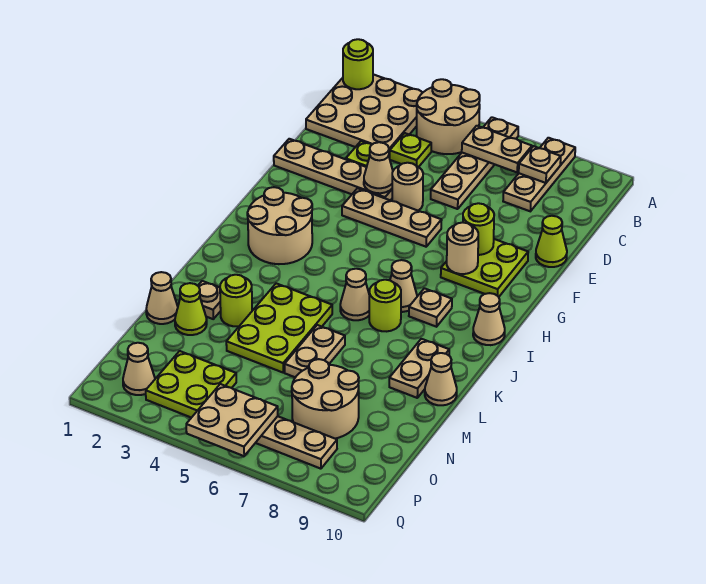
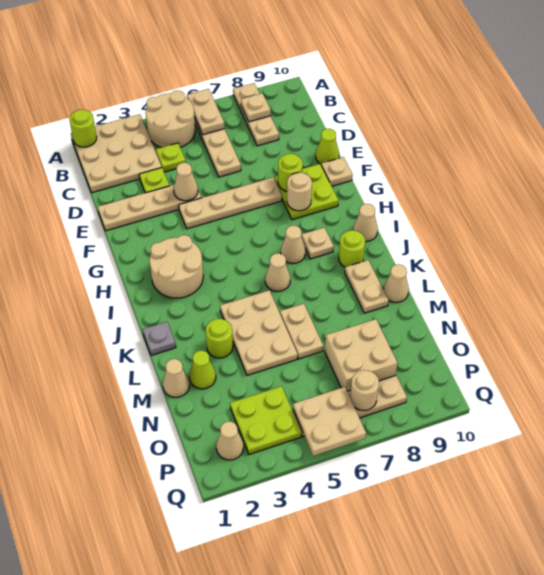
tan 1x2 plate [462,126,532,172] -> tan 1x2 plate turned to [187,89,225,135]
tan 1x1 round brick [392,163,423,211] -> tan 1x1 round brick moved to [350,370,379,411]
tan 1x3 plate [342,188,442,247] -> tan 1x4 plate [179,177,282,229]
lime 1x1 round brick [369,280,401,331] -> lime 1x1 round brick moved to [339,230,365,267]
none -> grey 1x1 plate [143,322,176,355]
lime 2x3 plate [226,283,332,372] -> tan 2x3 plate [220,290,298,375]
tan 1x1 plate [198,281,221,319] -> tan 1x1 plate moved to [321,157,352,186]
tan 2x2 round brick [292,359,359,439] -> tan 2x2 brick [325,319,398,391]

